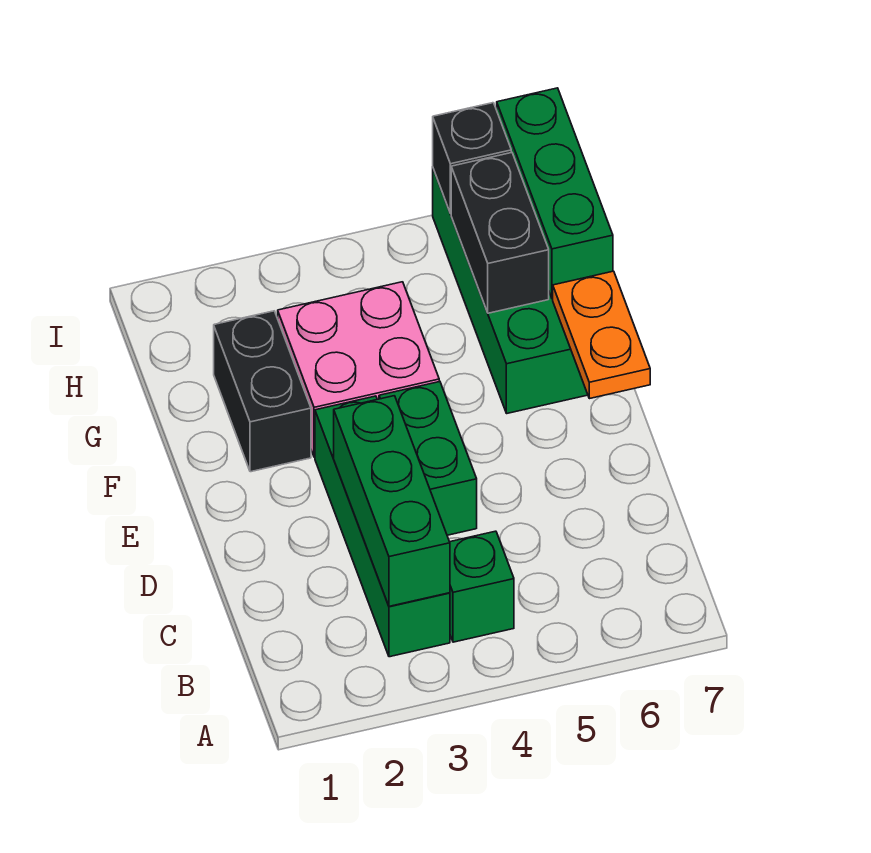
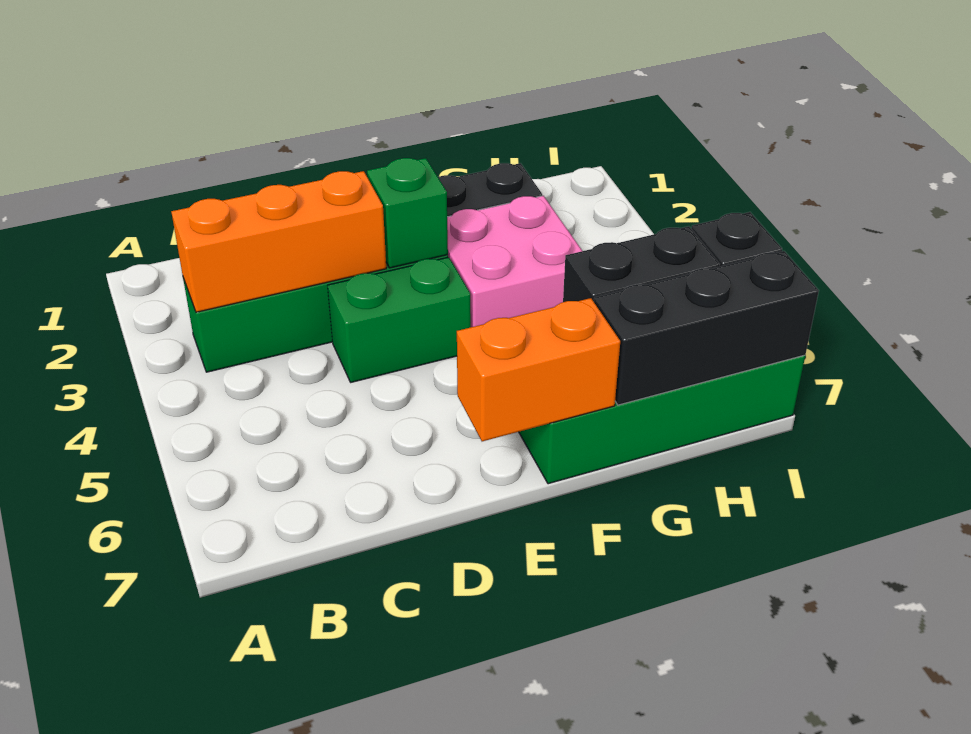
green 1x3 brick [334,396,450,606] -> orange 1x3 brick [171,171,386,312]
green 1x1 brick [450,531,514,642] -> green 1x1 brick moved to [367,158,448,268]
orange 1x2 plate [553,271,650,399] -> orange 1x2 brick [457,298,620,441]
green 1x3 brick [497,88,613,299] -> black 1x3 brick [594,251,819,405]

